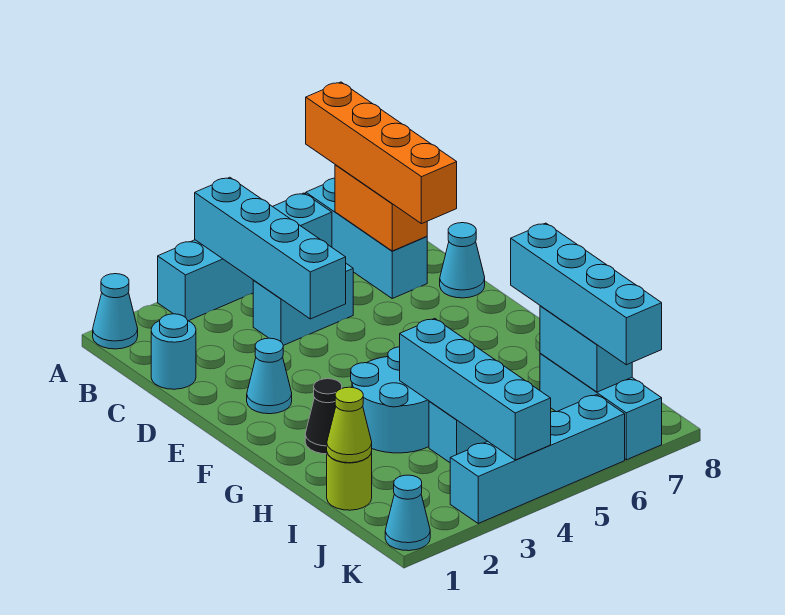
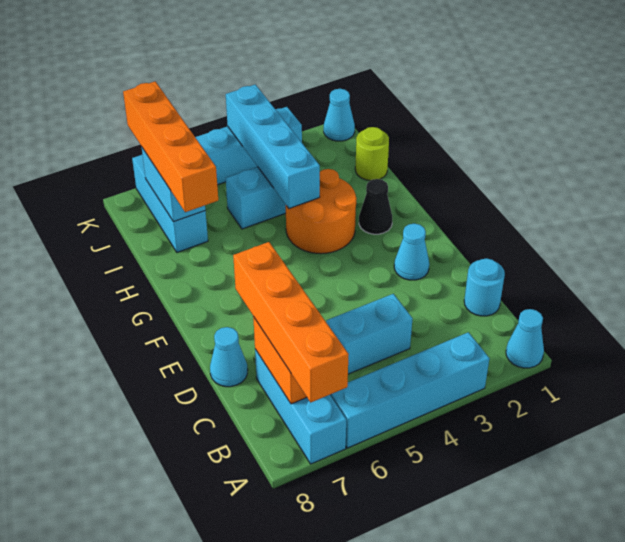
cyan 1x4 brick [195,177,346,319] -> none
cyan 2x2 round brick [351,347,429,453] -> orange 2x2 round brick [286,169,356,254]
cyan 1x4 brick [511,223,662,365] -> orange 1x4 brick [123,81,218,212]
lime 1x1 cone [327,387,372,463] -> none

